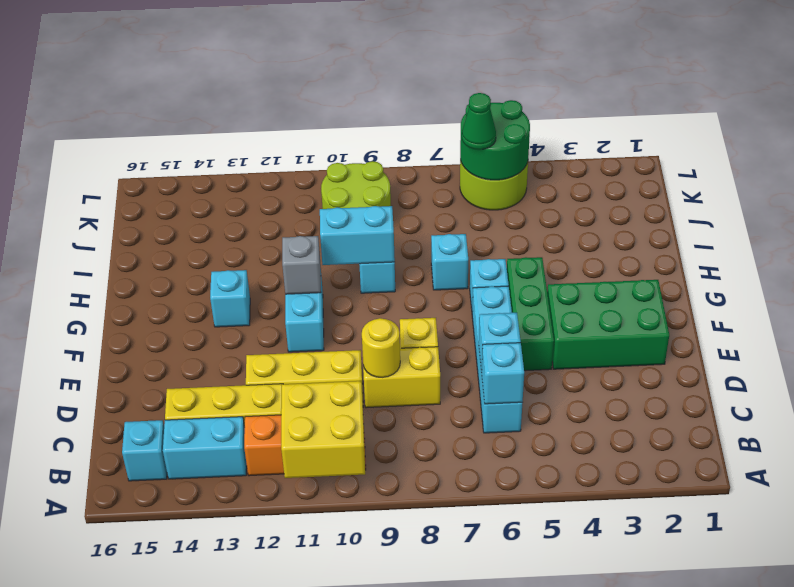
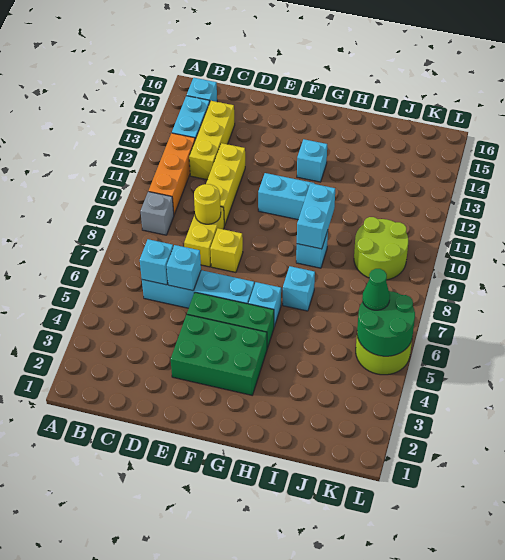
yellow 2x2 brick [281,381,365,478] -> none
green 2x3 brick [547,280,669,369] -> green 2x3 brick turned to [171,315,267,395]
grey 1x1 brick [282,236,321,294] -> grey 1x1 brick moved to [141,192,174,235]

